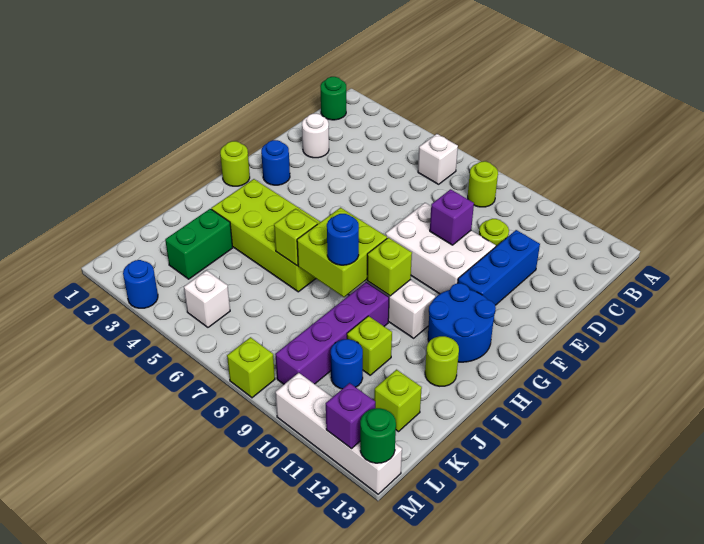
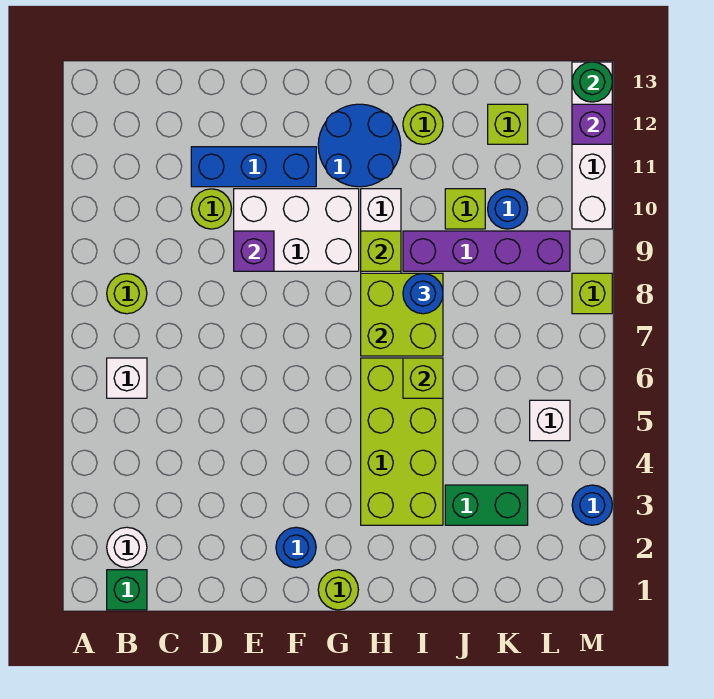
green 1x1 round brick [320,77,346,120] -> green 1x1 brick [107,570,147,610]
white 1x1 round brick [302,113,329,158] -> white 1x1 round brick moved to [107,527,147,568]
white 2x3 brick [386,203,496,294] -> white 2x3 brick turned to [234,189,359,271]

